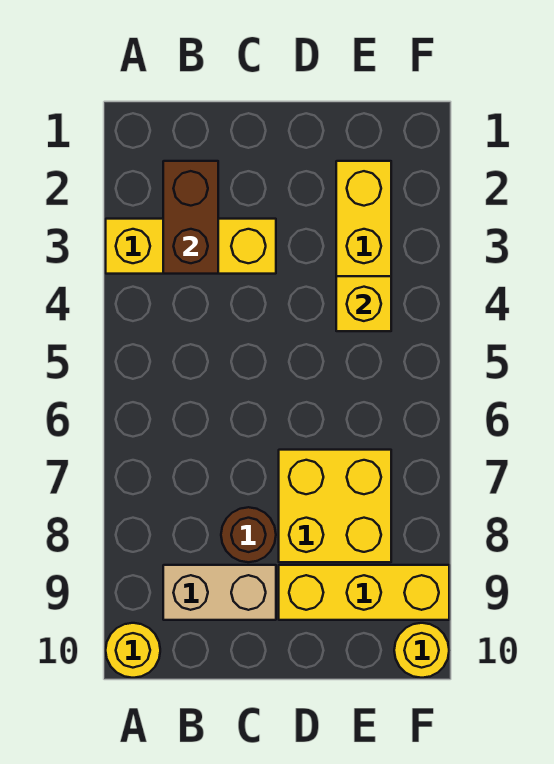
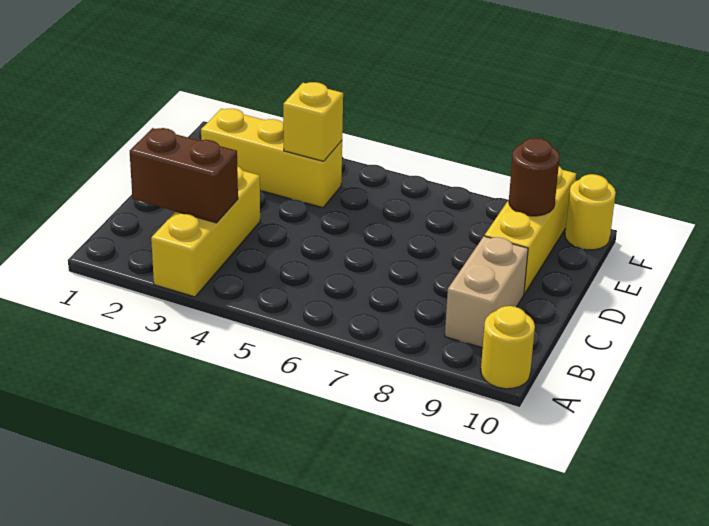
brown 1x1 round brick [221,507,276,562] -> brown 1x1 round brick moved to [509,138,560,216]
yellow 2x2 brick [279,450,391,562] -> none

